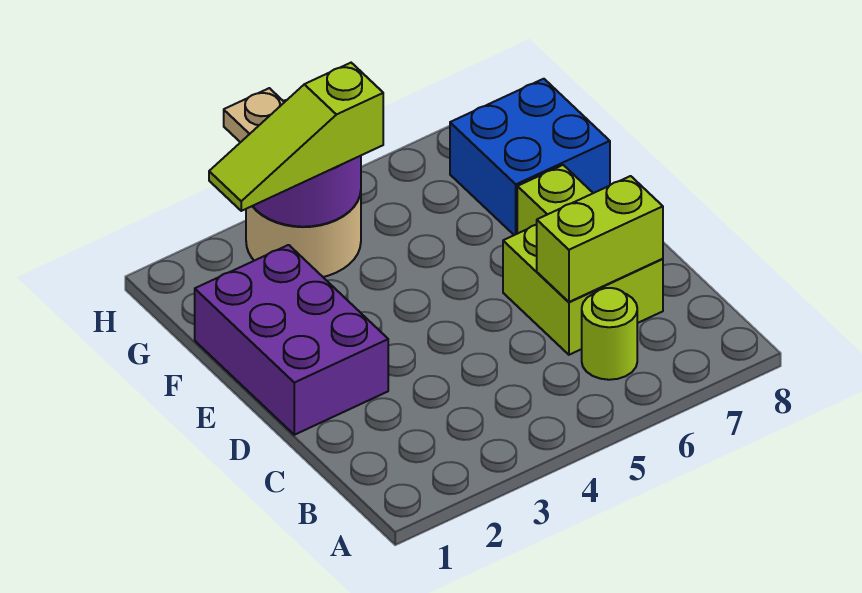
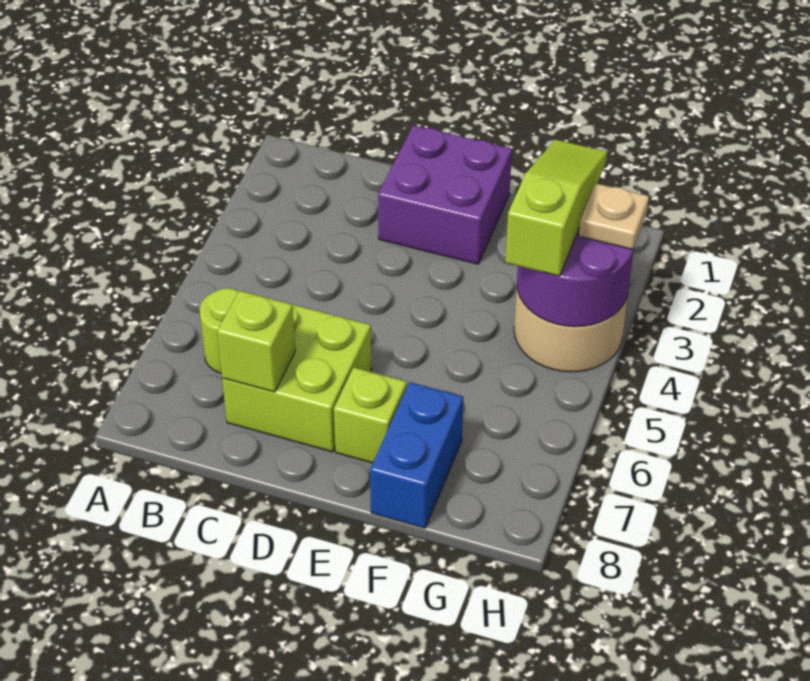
lime 1x2 brick [537,176,663,302] -> lime 1x1 brick [217,291,295,392]
purple 2x3 brick [195,245,388,435] -> purple 2x2 brick [378,125,512,264]
blue 2x2 brick [450,79,610,235] -> blue 1x2 brick [370,382,463,528]

